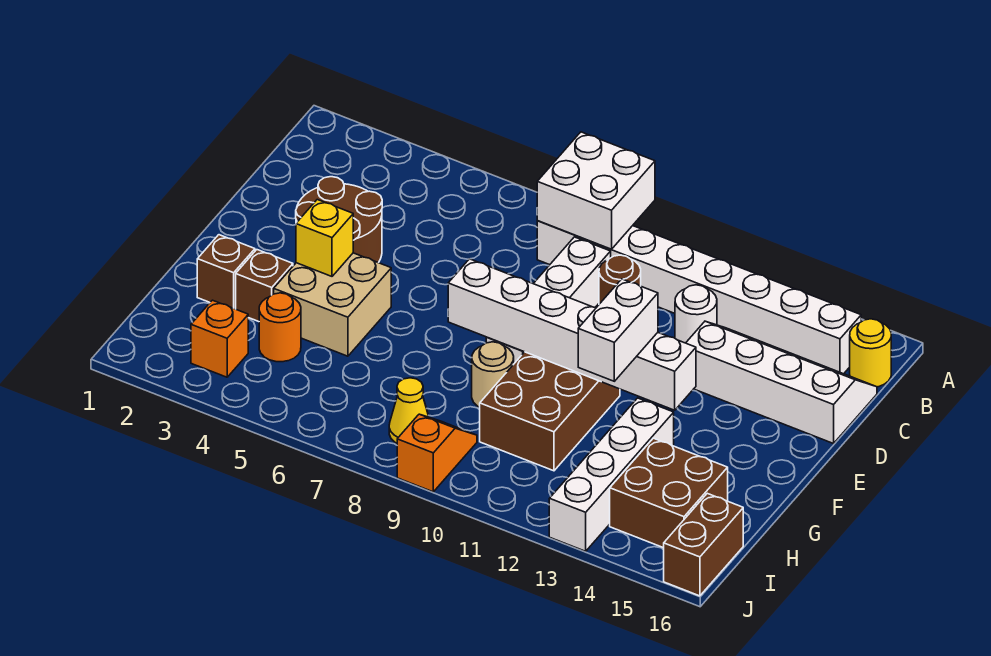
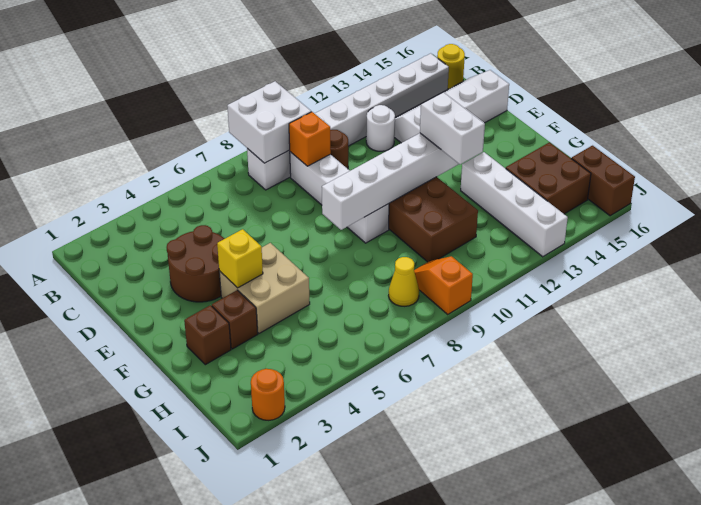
tan 1x1 round brick [472,342,514,407] -> none
orange 1x1 round brick [259,293,301,362] -> orange 1x1 round brick moved to [251,369,285,420]
orange 1x1 brick [191,300,248,377] -> orange 1x1 brick moved to [289,112,331,166]

